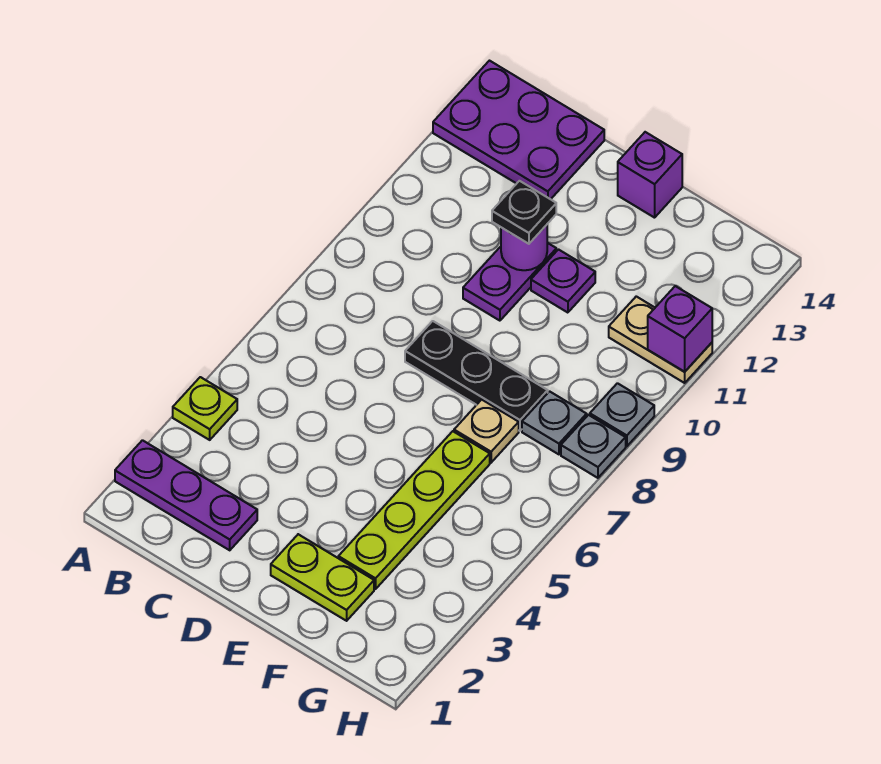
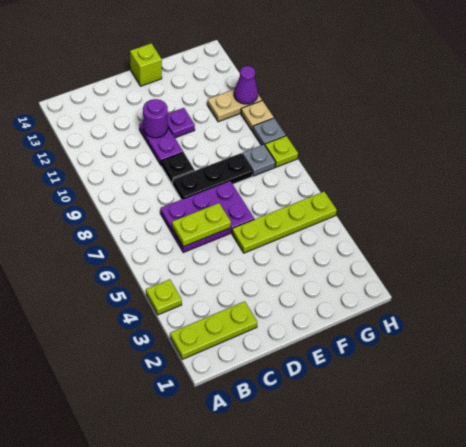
purple 1x3 plate [115,440,257,550] -> lime 1x3 plate [170,301,257,359]
purple 2x3 plate [433,61,604,199] -> purple 2x3 plate moved to [160,181,254,252]
black 1x1 plate [492,181,556,244] -> black 1x1 plate moved to [161,152,195,184]
lime 1x2 plate [271,534,374,621] -> lime 1x2 plate moved to [172,203,231,247]
purple 1x1 brick [618,132,682,218] -> lime 1x1 brick [130,43,162,86]
lime 1x4 plate [338,431,490,589] -> lime 1x4 plate turned to [232,192,337,253]
tan 1x1 plate [454,400,519,462] -> tan 1x1 plate moved to [241,101,274,131]
grey 1x1 plate [561,415,626,478] -> lime 1x1 plate [265,136,298,167]
purple 1x1 brick [648,286,712,372] -> purple 1x1 cone [234,66,258,104]

